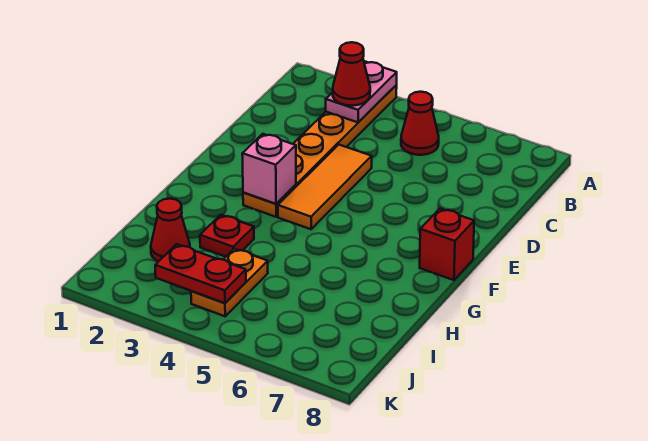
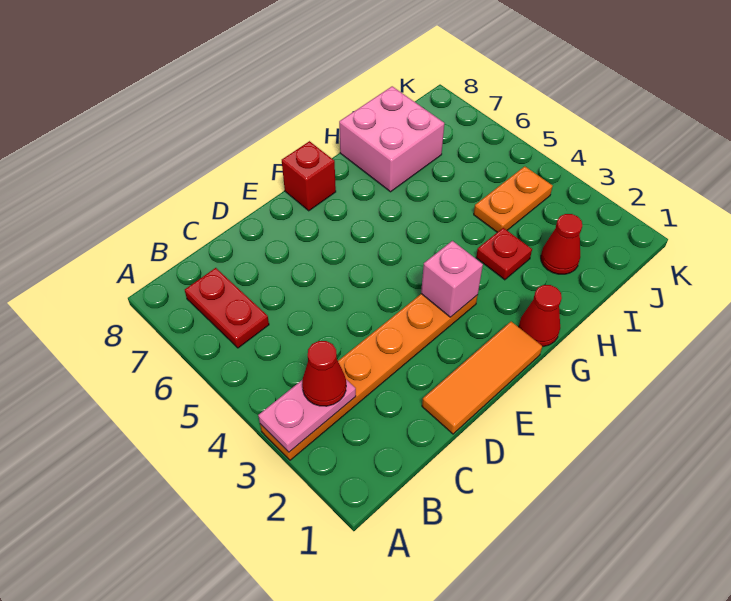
red 1x1 cone [401,92,439,155] -> red 1x1 cone moved to [519,285,562,347]
orange 1x3 tile [278,145,372,229] -> orange 1x3 tile moved to [422,322,542,434]
none -> pink 2x2 brick [339,86,445,192]
red 1x2 plate [155,244,246,303] -> red 1x2 plate moved to [185,268,269,348]

